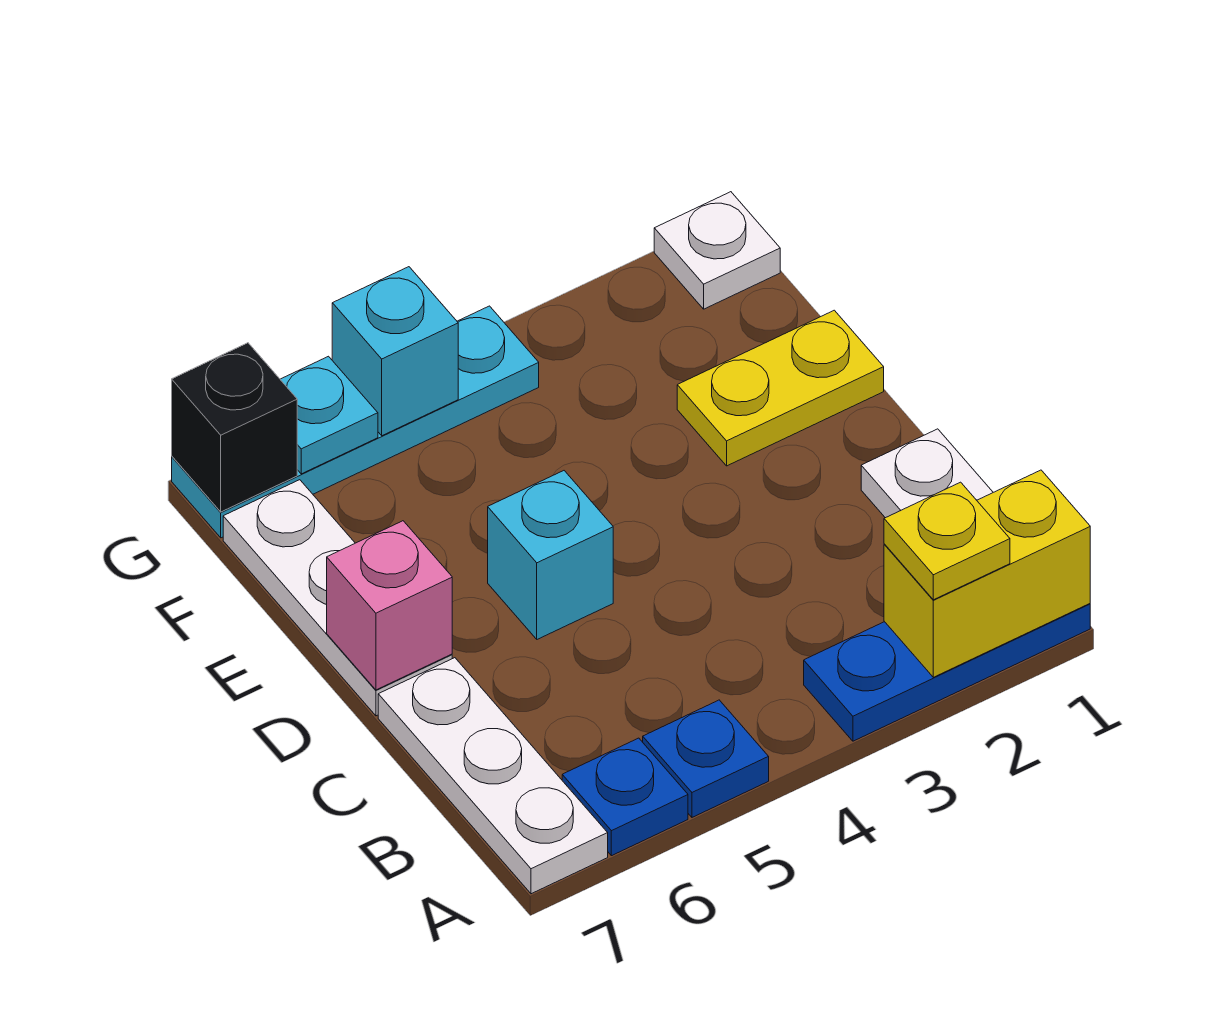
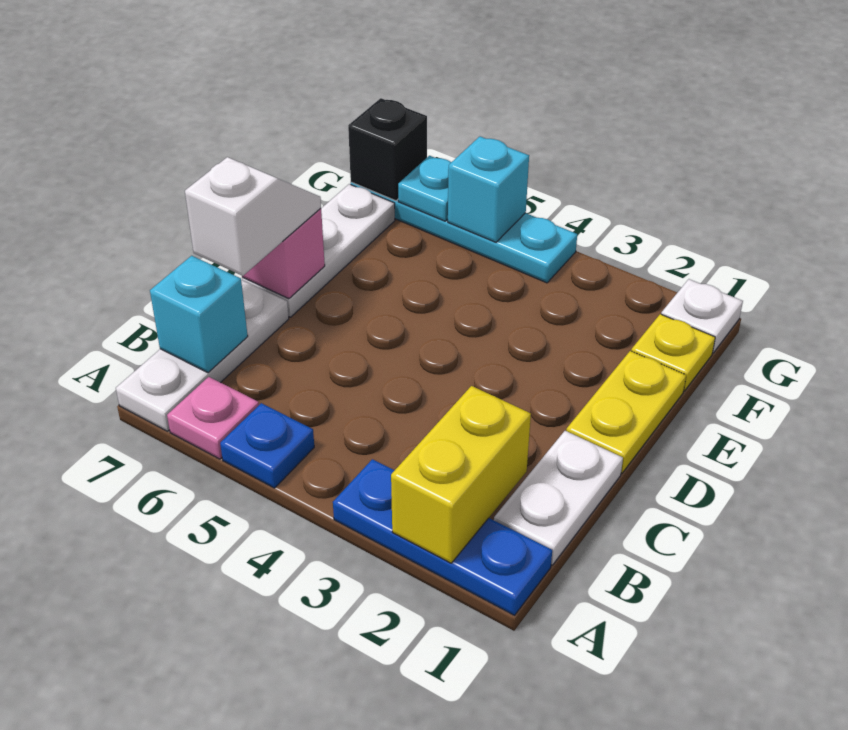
yellow 1x2 brick [884,470,1090,677] -> yellow 1x2 brick turned to [391,386,531,563]
yellow 1x1 plate [884,482,1010,600] -> yellow 1x1 plate moved to [631,314,715,391]
blue 1x1 plate [562,738,688,856] -> pink 1x1 plate [167,377,259,459]
none -> white 1x2 slope [185,157,321,276]
cyan 1x1 brick [488,471,613,639] -> cyan 1x1 brick moved to [150,256,248,373]
yellow 1x2 plate [677,310,884,466] -> yellow 1x2 plate turned to [566,351,686,473]

